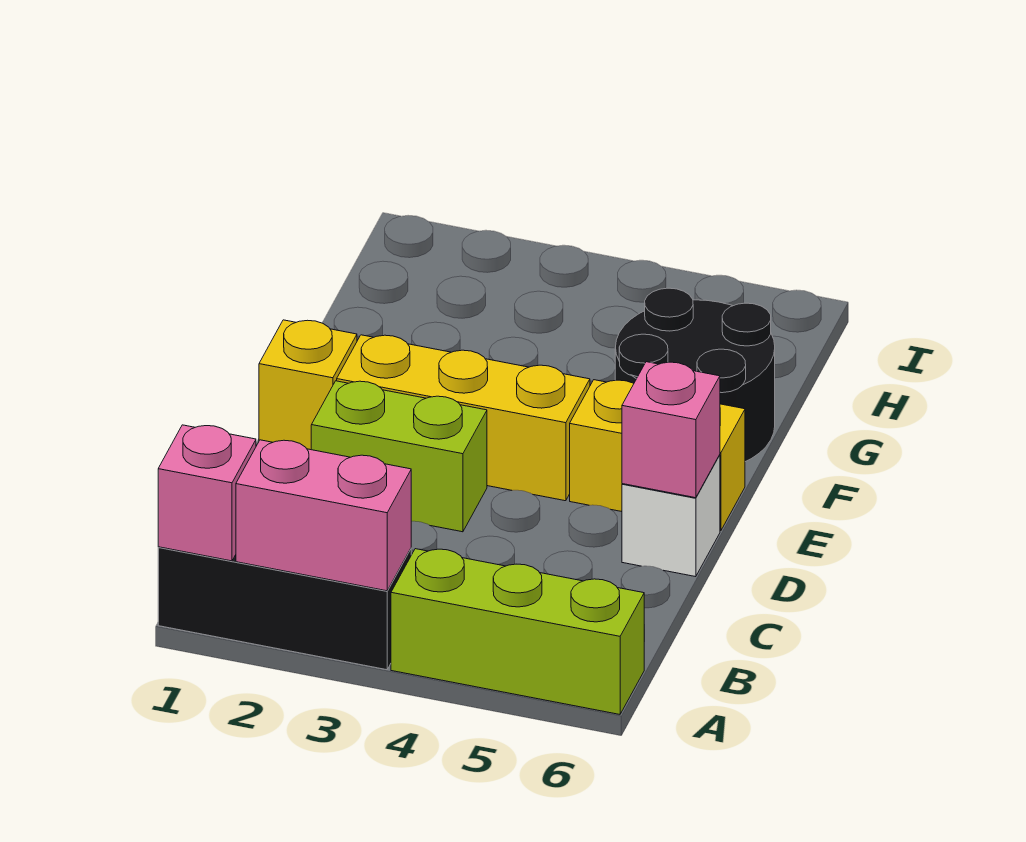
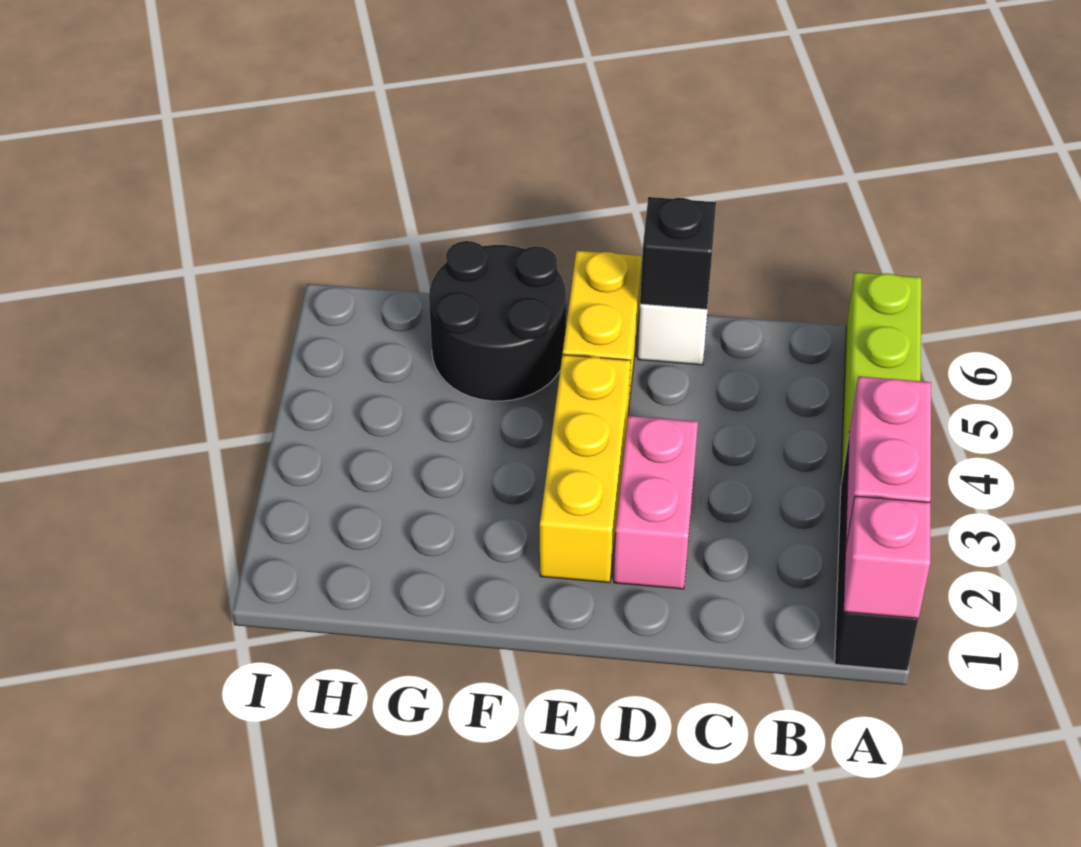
lime 1x2 brick [311,381,487,532] -> pink 1x2 brick [614,416,698,589]
pink 1x1 brick [622,362,720,498] -> black 1x1 brick [640,197,716,309]
yellow 1x1 brick [259,320,357,450] -> none

